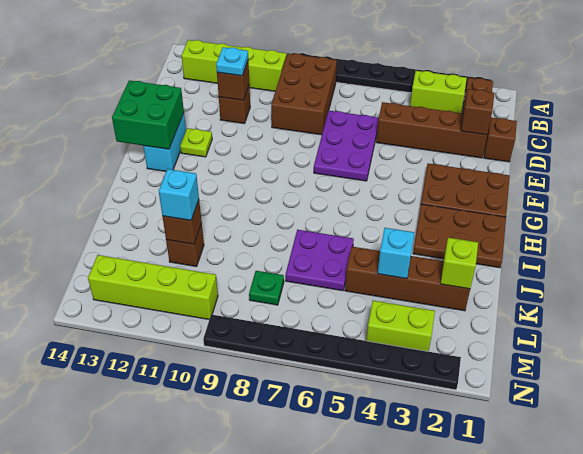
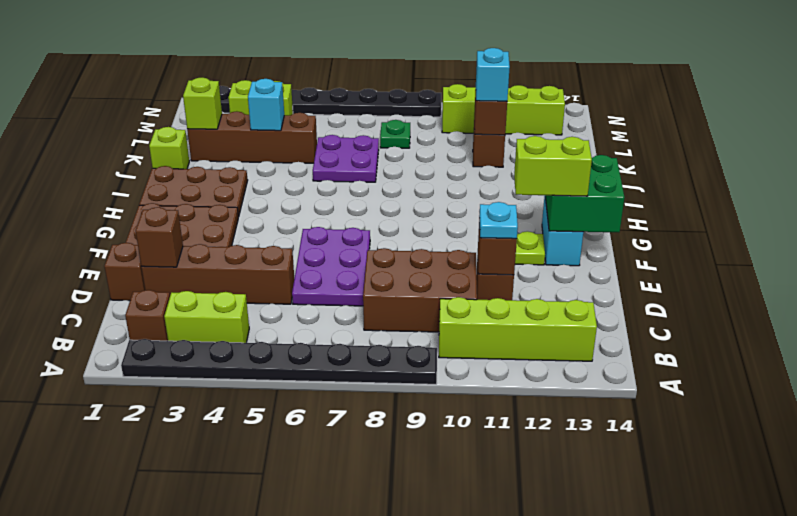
brown 2x3 brick [271,53,337,135] -> brown 2x3 brick turned to [363,248,477,332]
none -> lime 1x2 brick [514,136,592,196]
none -> lime 1x1 brick [149,127,189,169]

